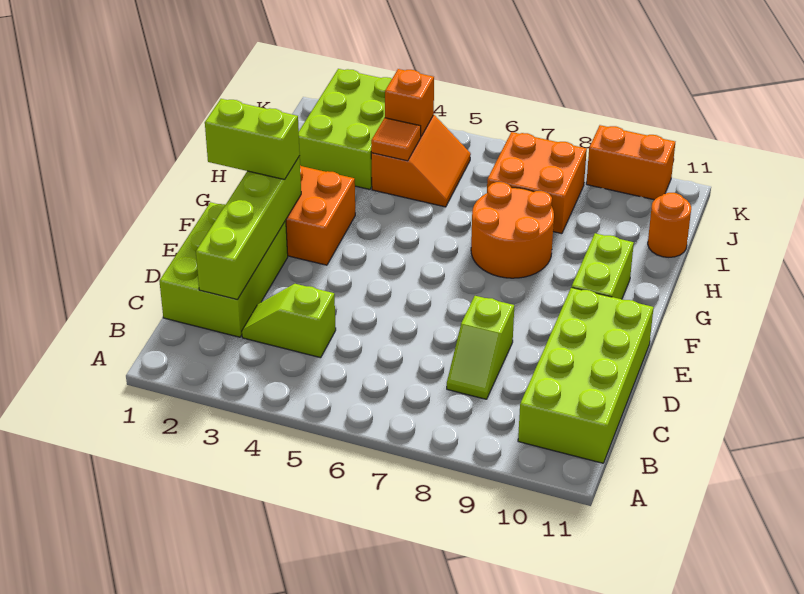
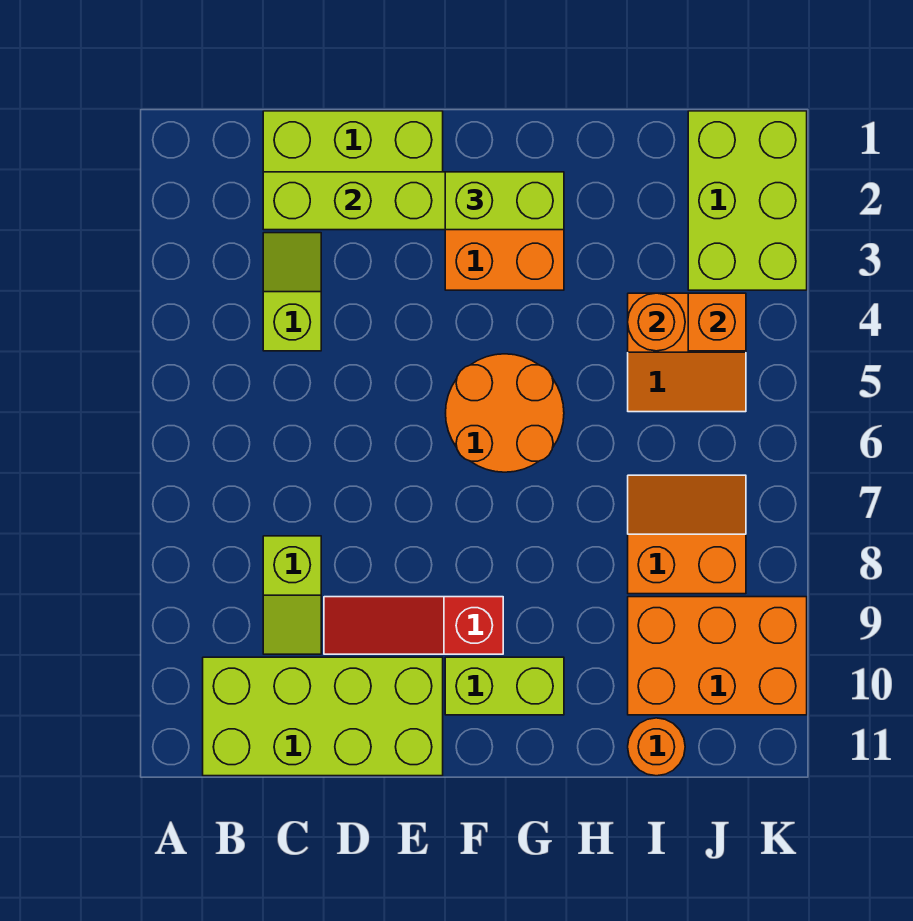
lime 1x2 slope [447,296,514,399] -> lime 1x2 slope turned to [263,536,321,654]
none -> red 1x3 slope [324,597,503,654]
lime 1x2 brick [205,99,300,180] -> lime 1x2 brick turned to [445,172,564,230]
orange 2x2 round brick [471,182,554,278] -> orange 2x2 round brick moved to [446,354,564,472]
lime 2x3 brick [299,69,392,189] -> lime 2x3 brick turned to [688,111,807,290]
orange 1x1 tile [371,118,421,161] -> orange 1x1 round brick [628,293,685,351]
orange 2x2 brick [487,132,587,234] -> orange 2x2 slope [628,475,746,594]
orange 1x2 brick [586,125,675,200] -> orange 2x3 brick [628,597,807,715]

